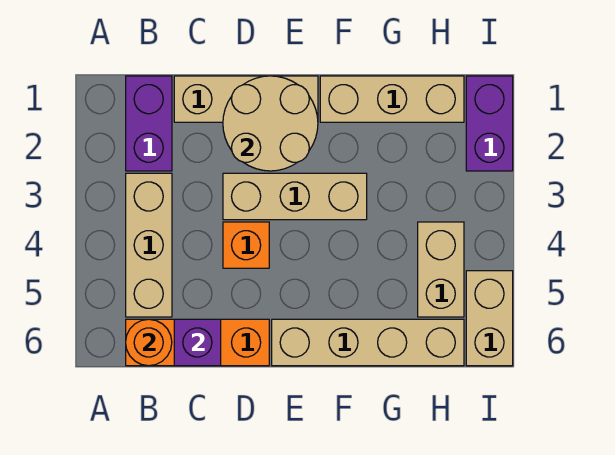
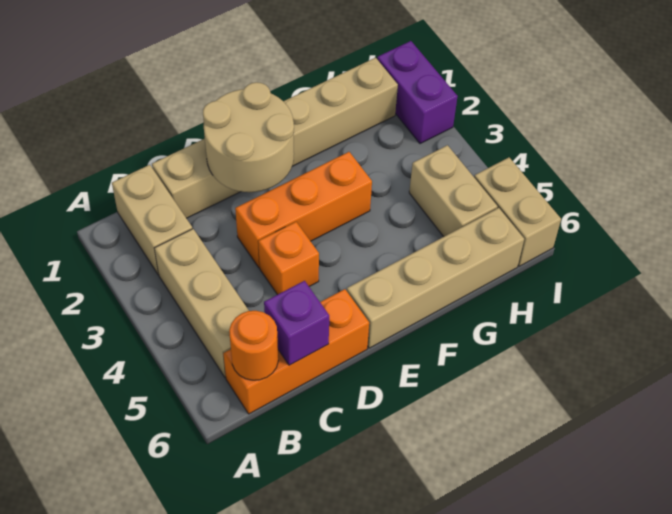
purple 1x2 brick [126,76,172,171] -> tan 1x2 brick [112,165,192,275]
tan 1x3 brick [223,173,367,220] -> orange 1x3 brick [235,152,372,268]

